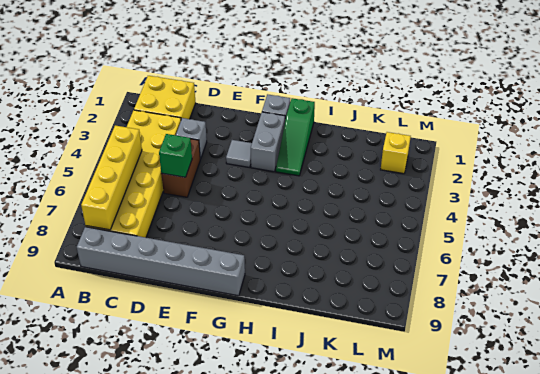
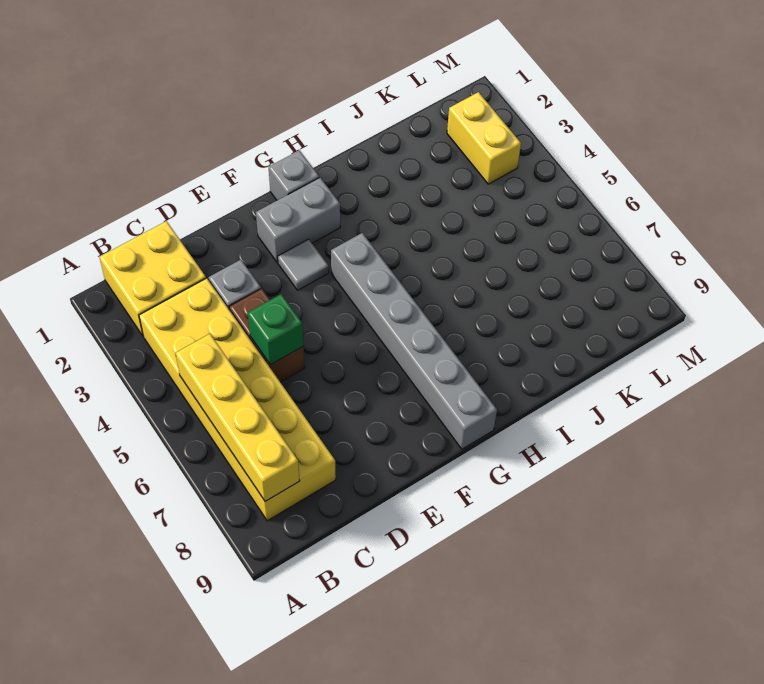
grey 1x6 brick [77,227,245,296] -> grey 1x6 brick turned to [331,233,497,449]
grey 1x2 brick [251,112,285,172] -> grey 1x2 brick turned to [256,177,340,262]
green 1x3 slope [276,98,315,176] -> none
yellow 1x1 brick [381,132,411,174] -> yellow 1x2 brick [447,92,521,184]

